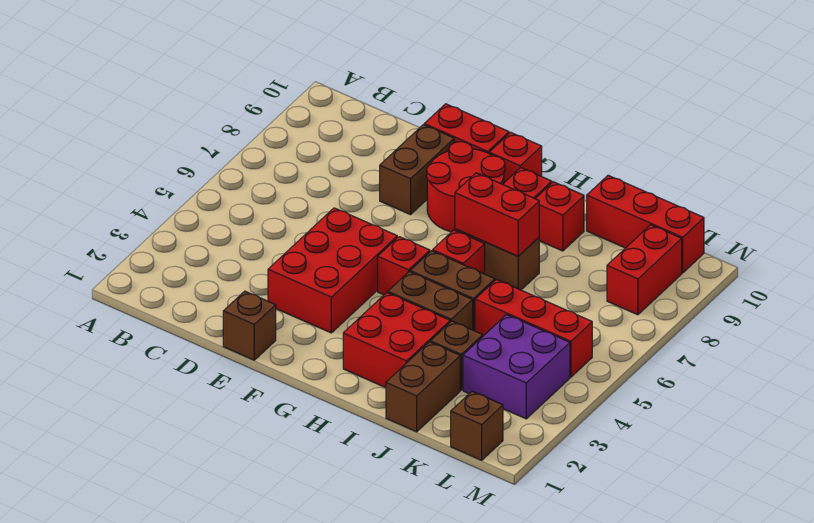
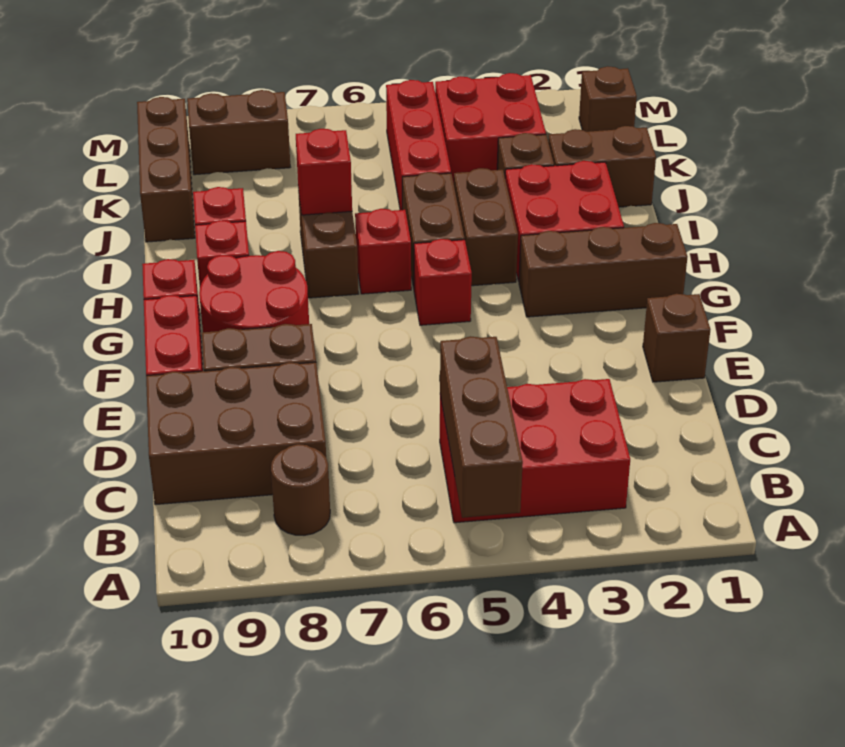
none -> brown 1x3 brick [440,336,523,518]
none -> brown 1x1 round brick [271,444,330,535]
none -> brown 2x3 brick [146,362,326,505]
red 2x3 brick [268,208,397,333] -> red 2x3 brick moved to [440,379,630,523]
none -> brown 1x3 brick [519,223,687,317]
red 1x2 brick [455,173,539,256] -> red 1x1 brick [296,129,352,215]
red 1x3 brick [587,175,704,273] -> brown 1x3 brick [137,97,195,242]
purple 2x2 brick [463,315,570,419] -> red 2x2 brick [435,73,546,183]
red 1x2 brick [607,225,682,315] -> brown 1x2 brick [187,90,290,175]

